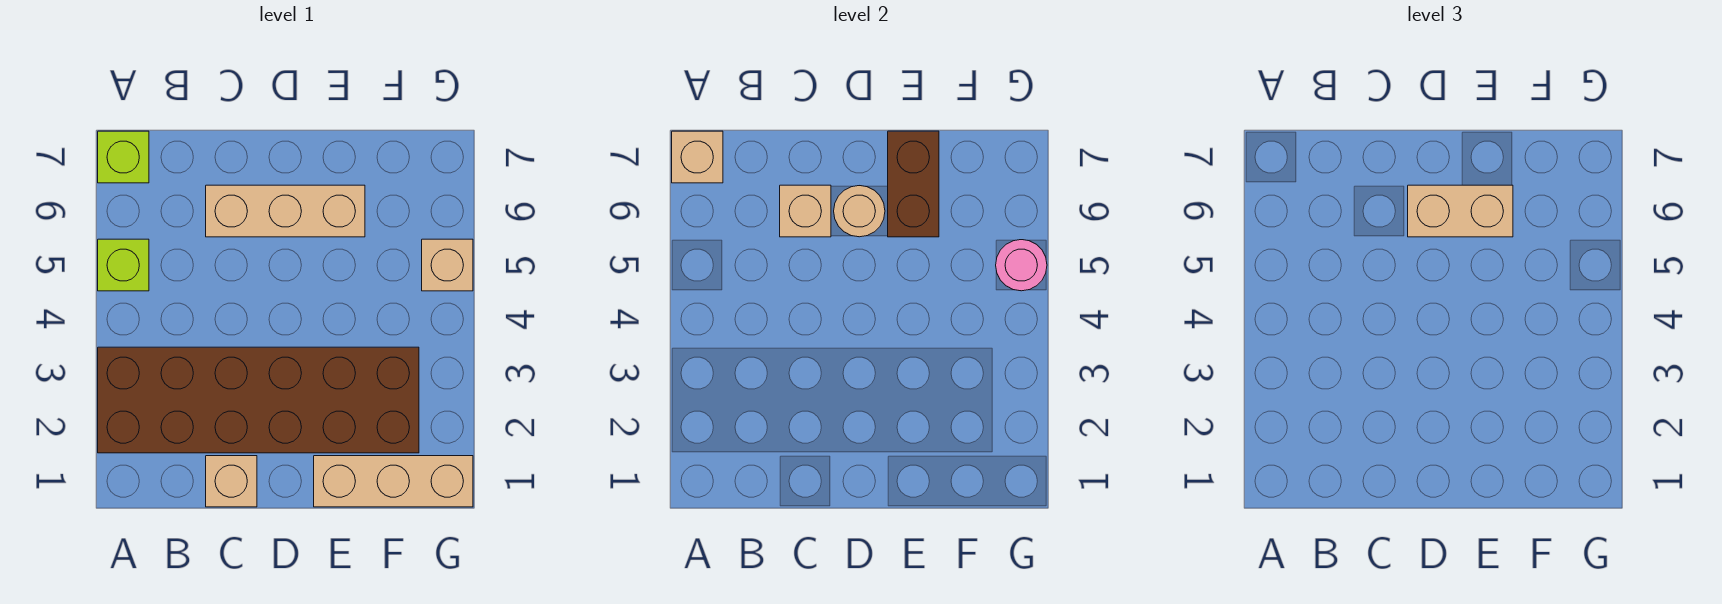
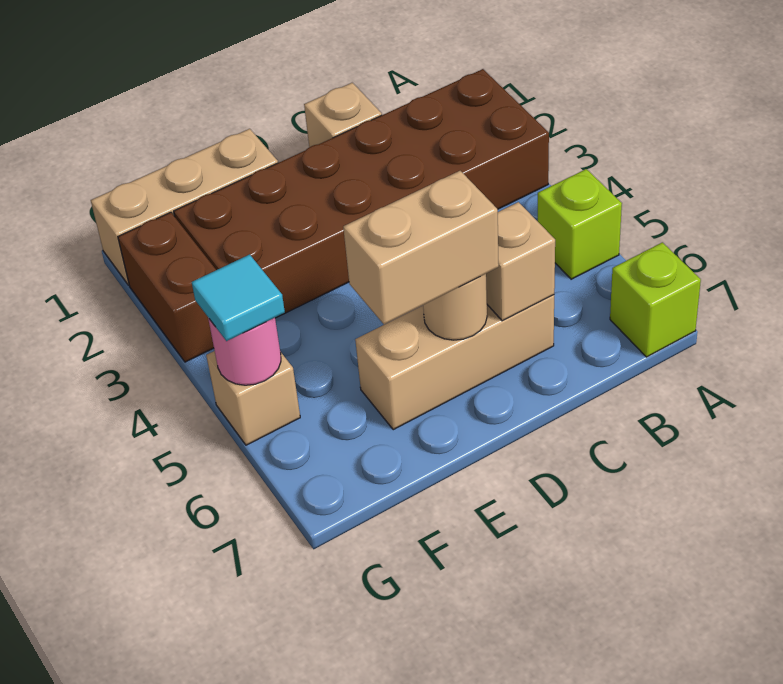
tan 1x1 brick [672,131,723,183] -> none
brown 1x2 brick [888,131,939,237] -> brown 1x2 brick moved to [118,212,216,362]
none -> cyan 1x1 tile [192,254,285,341]

